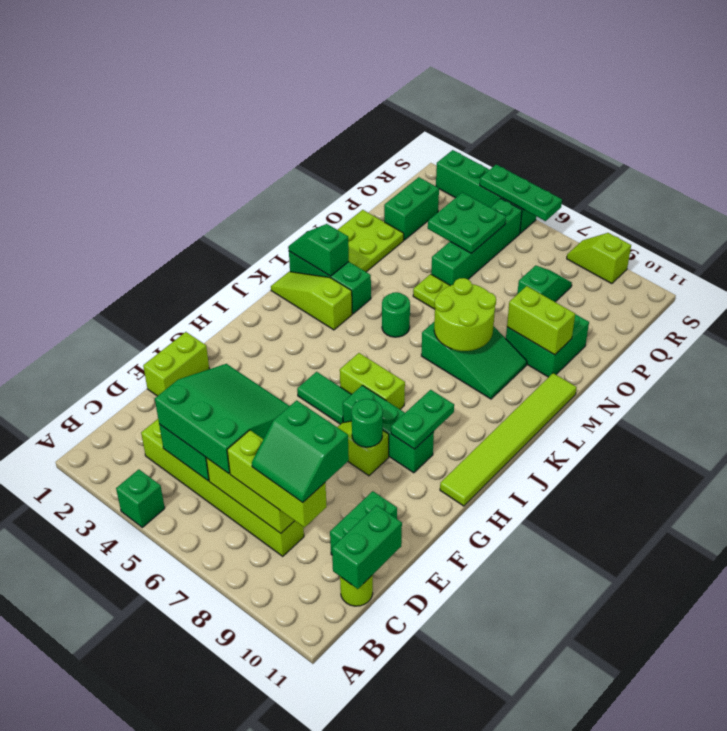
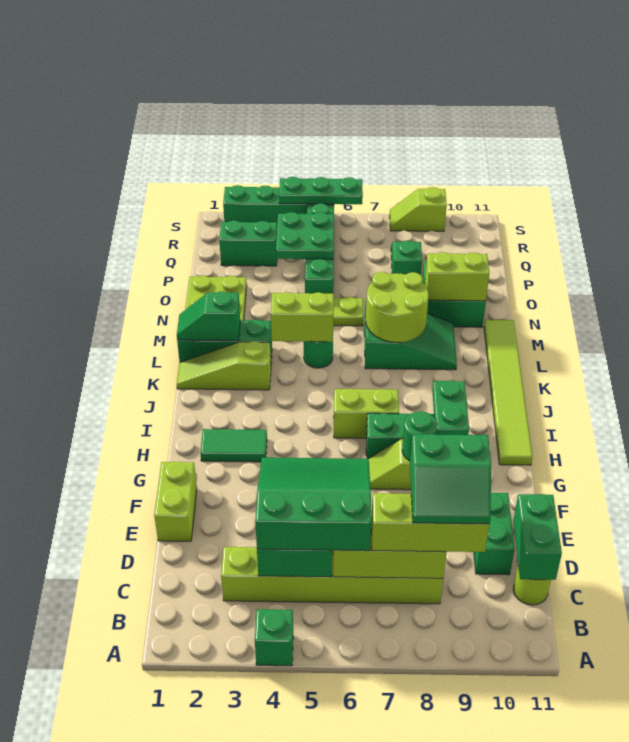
green 1x2 tile [297,372,352,424] -> green 1x2 tile moved to [200,429,267,462]
none -> lime 1x2 brick [271,292,334,342]
green 1x2 brick [384,177,439,240] -> green 1x2 brick turned to [219,221,277,266]

